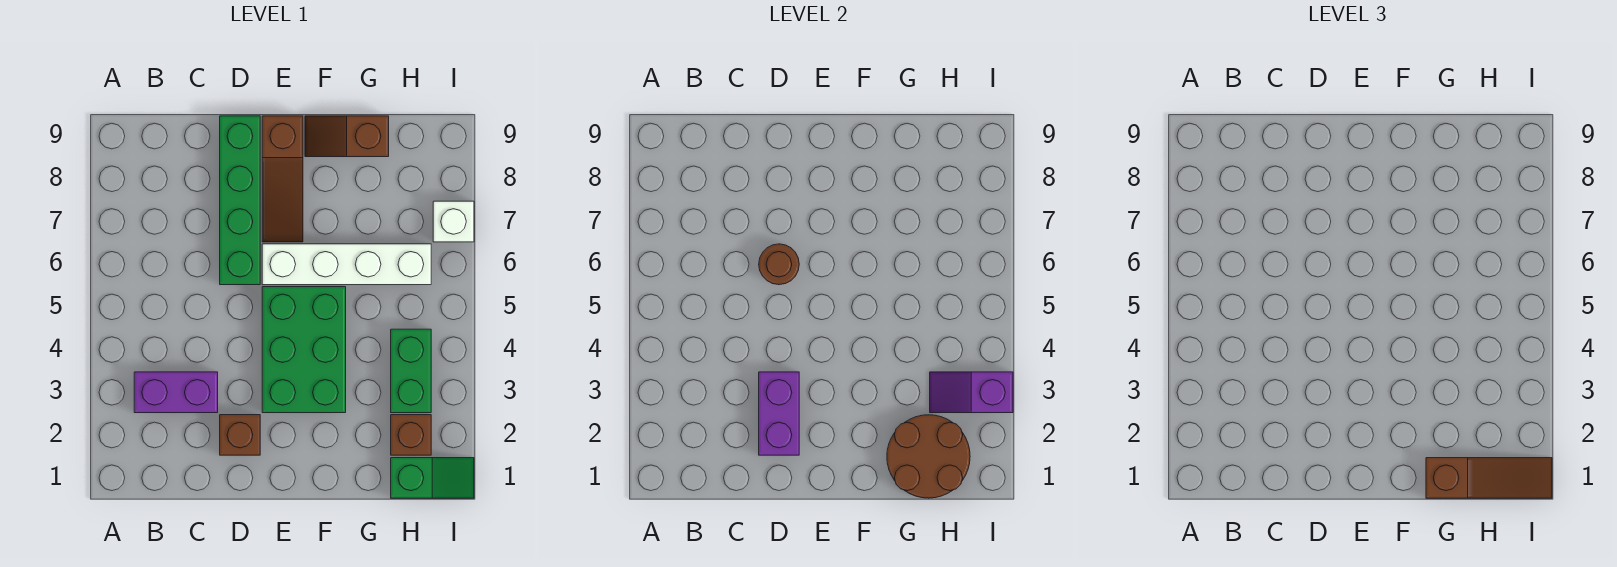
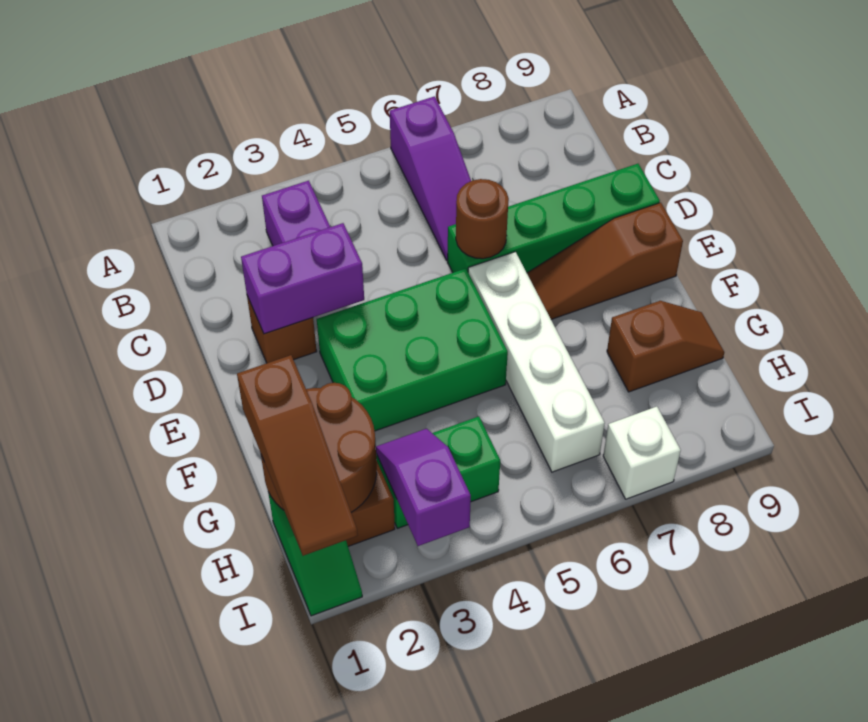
none -> purple 1x3 slope [390,96,471,260]
brown 1x2 slope [305,116,389,157] -> brown 1x2 slope turned to [607,301,724,392]

